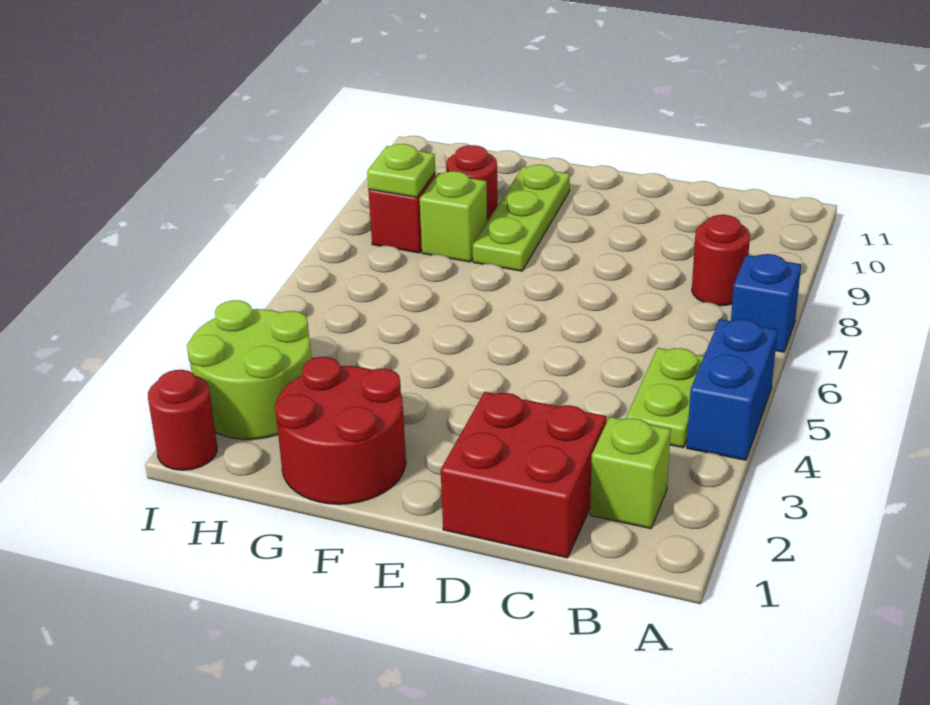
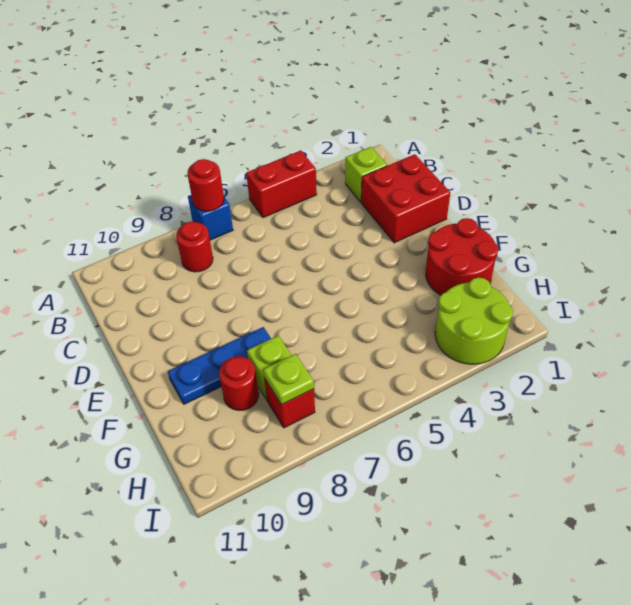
blue 1x2 brick [687,319,777,460] -> red 1x2 brick [246,150,317,218]
lime 1x2 plate [626,348,704,448] -> none
lime 1x3 plate [473,165,570,271] -> blue 1x3 plate [168,327,271,404]
red 1x1 round brick [148,370,217,470] -> red 1x1 round brick moved to [187,159,224,211]

